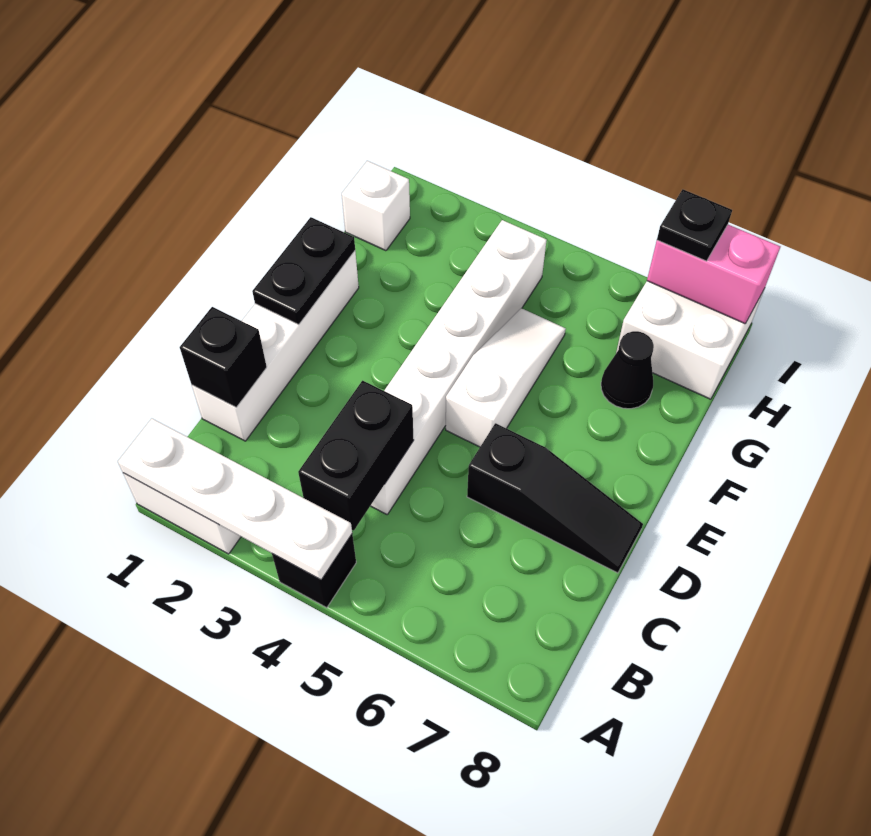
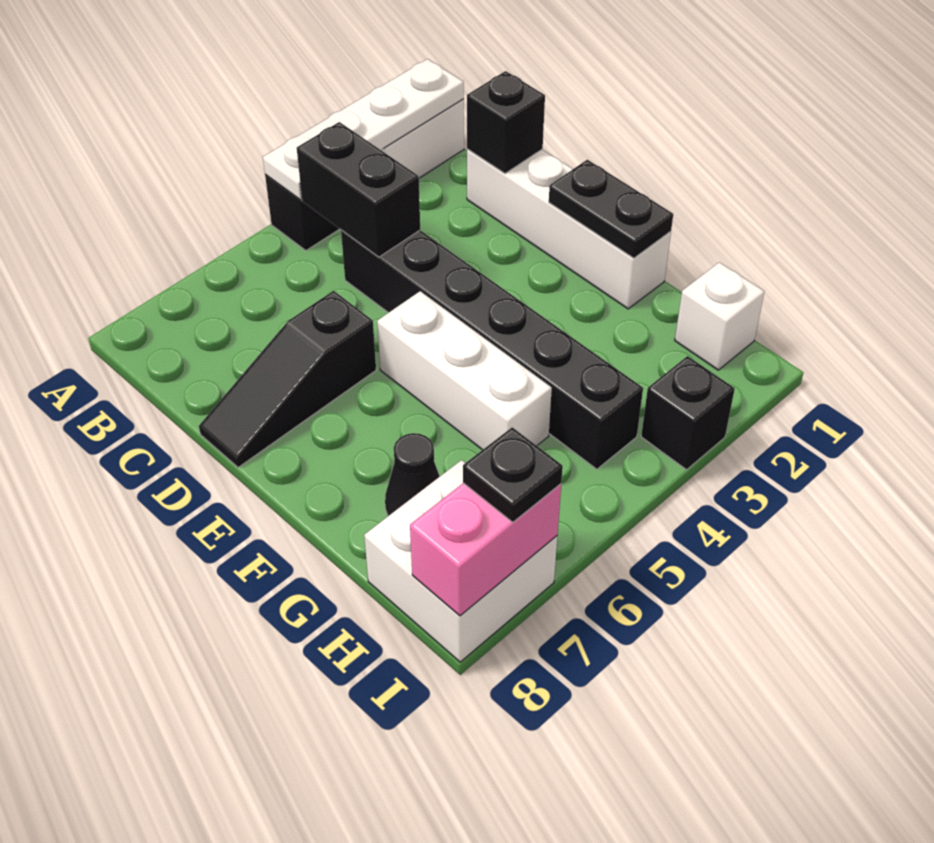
white 1x6 brick [371,220,547,514] -> black 1x6 brick [341,230,643,469]
white 1x3 slope [446,308,566,447] -> white 1x3 brick [377,291,552,450]
none -> black 1x1 brick [641,356,735,470]

